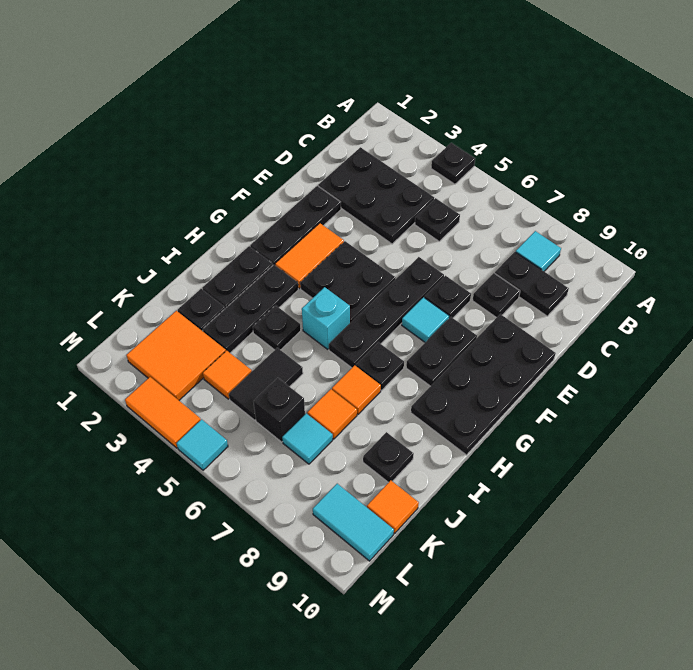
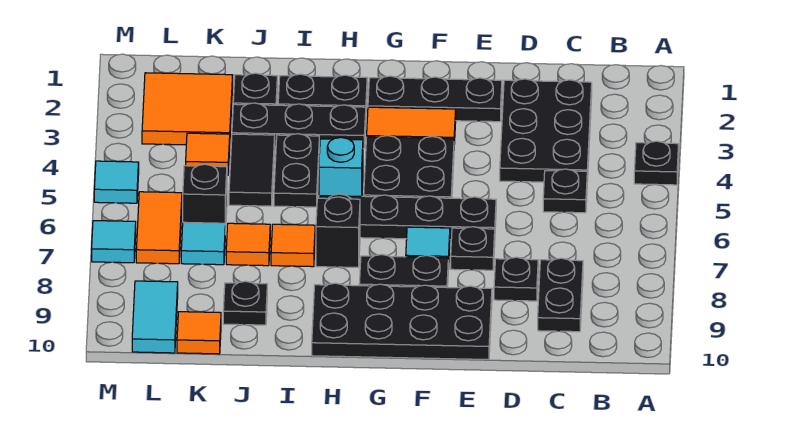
cyan 1x1 tile [516,231,561,271] -> cyan 1x1 tile moved to [92,221,136,263]
black 1x1 plate [356,342,404,390] -> black 1x1 brick [316,197,360,267]
black 1x1 plate [253,305,301,350] -> black 1x2 plate [274,134,319,207]
black 1x2 tile [229,348,303,420] -> black 1x2 tile turned to [229,134,275,206]
orange 1x2 tile [125,377,201,448] -> orange 1x2 tile moved to [136,192,182,264]

